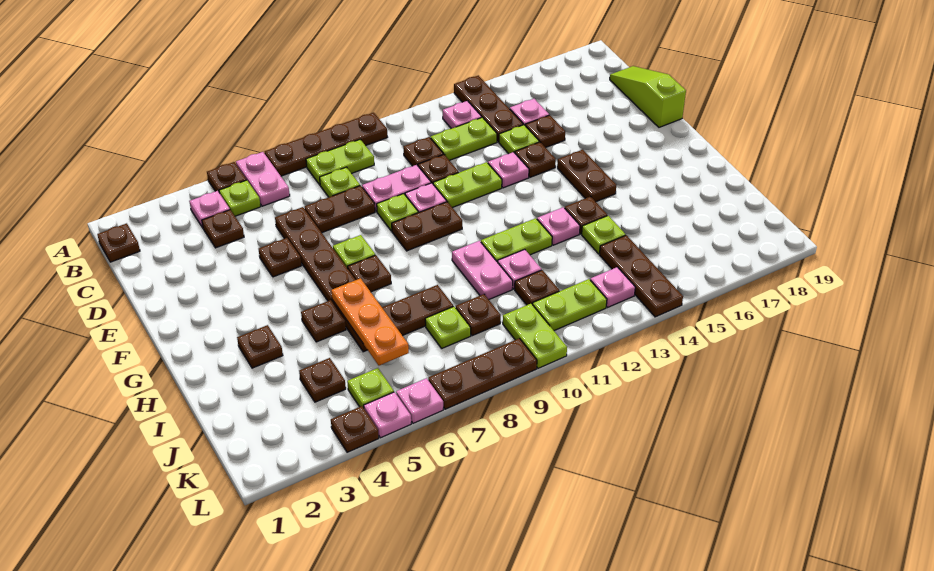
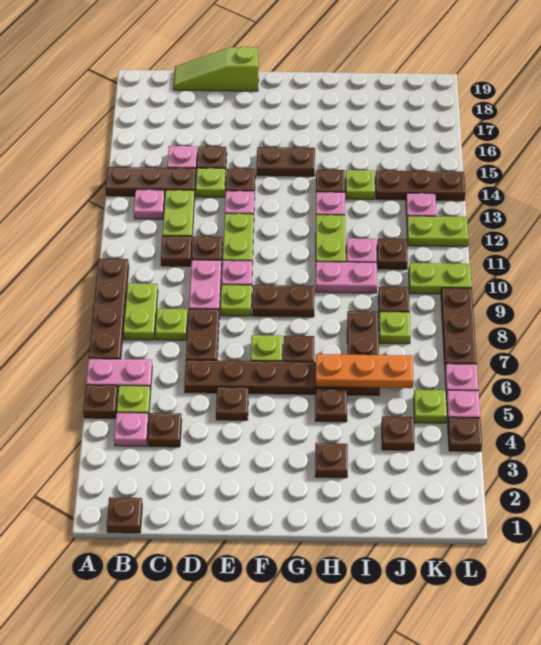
brown 1x2 plate [392,202,462,251] -> brown 1x2 plate turned to [252,285,314,317]
lime 1x2 plate [533,279,607,331] -> lime 1x2 plate turned to [407,216,468,247]

